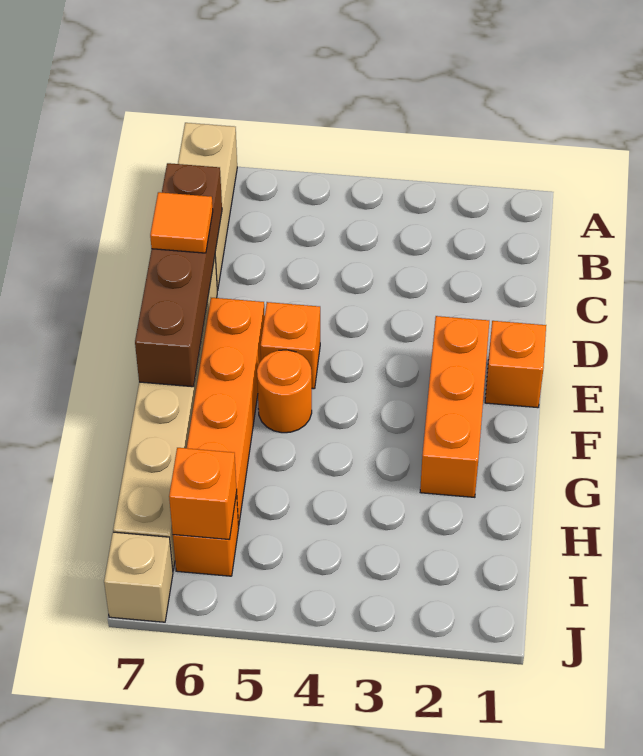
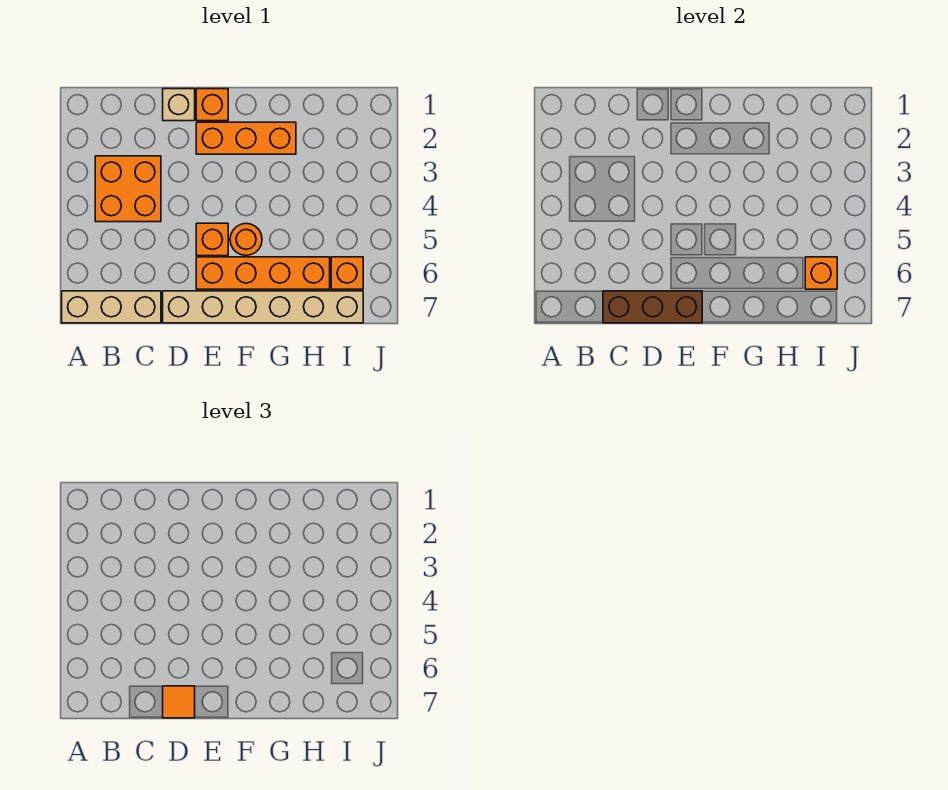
none -> orange 2x2 brick [95,156,161,222]
brown 1x4 brick [135,163,222,387] -> brown 1x3 brick [603,291,702,323]
tan 1x1 brick [104,532,173,622] -> tan 1x1 brick moved to [163,89,195,121]

